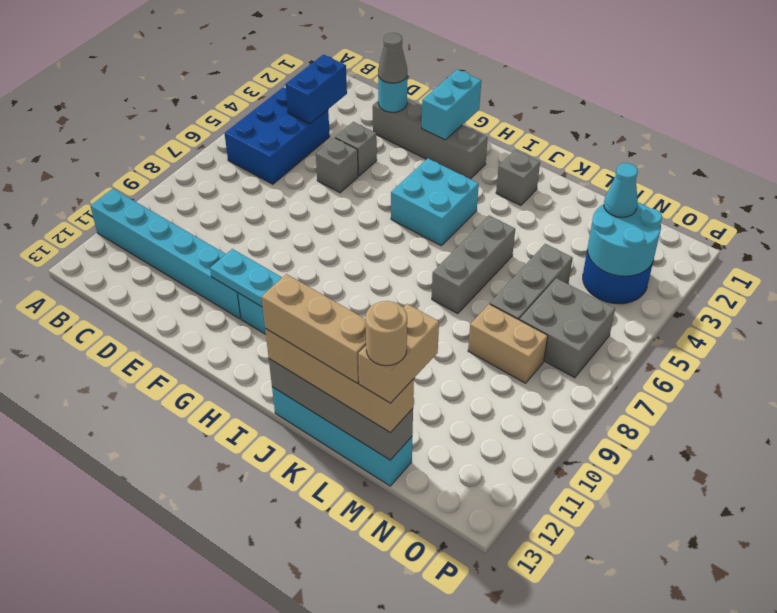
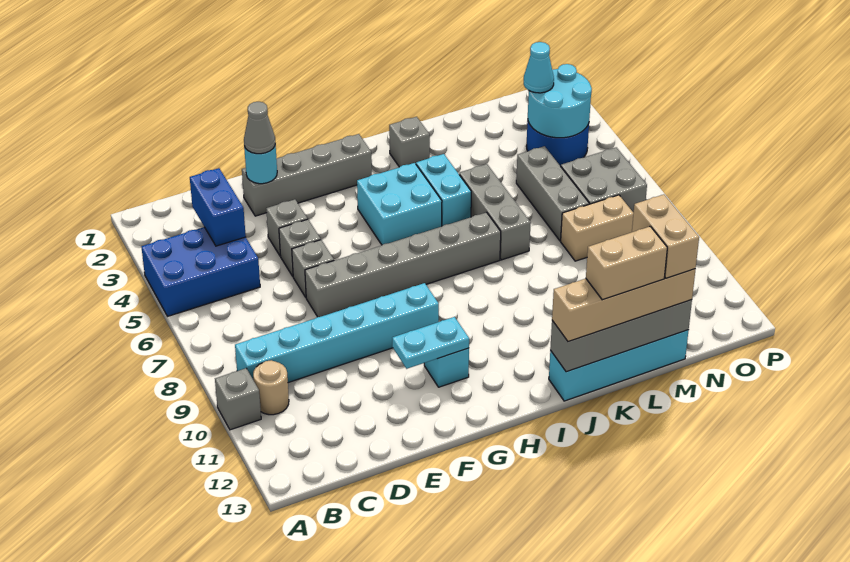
none -> grey 1x1 brick [215,368,261,430]
cyan 1x6 brick [90,189,241,319] -> cyan 1x6 brick moved to [235,283,439,383]
blue 2x3 brick [224,87,330,184] -> blue 2x3 brick turned to [141,227,260,316]
none -> grey 1x1 brick [292,240,334,297]
none -> grey 1x6 brick [305,212,501,317]
cyan 1x2 brick [422,69,481,140] -> cyan 1x2 brick moved to [416,154,471,226]
tan 1x3 brick [261,274,366,383] -> tan 1x2 brick [586,226,667,300]
tan 1x1 round brick [366,301,407,366] -> tan 1x1 round brick moved to [253,360,289,415]

